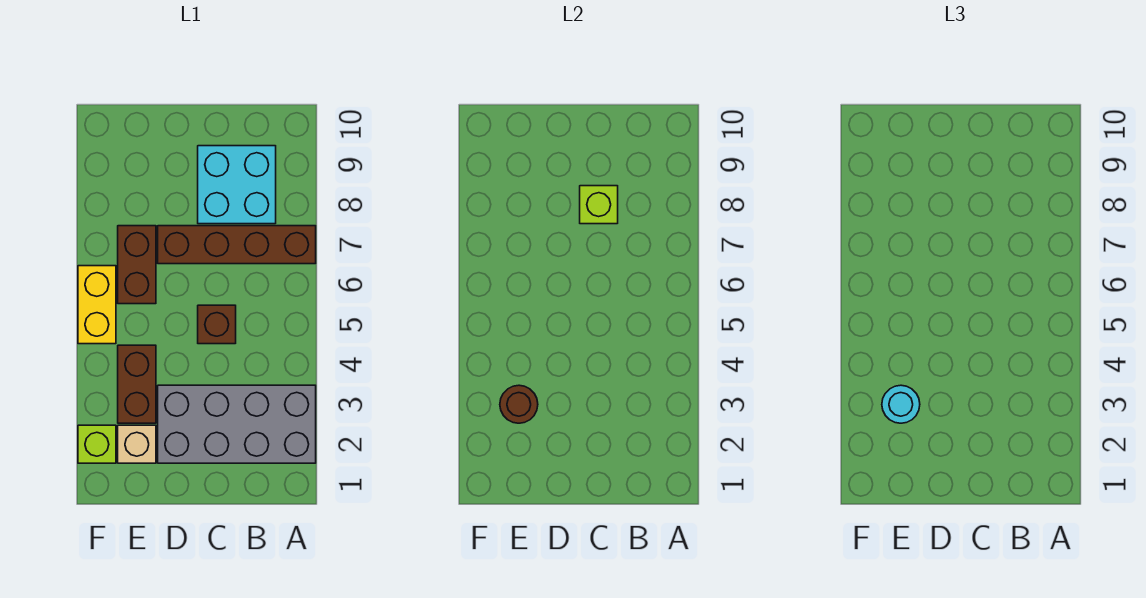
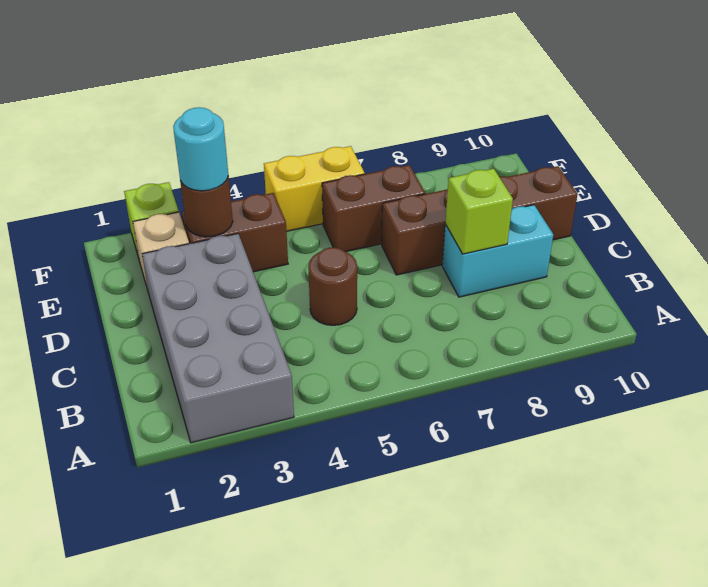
brown 1x4 brick [158,226,316,264] -> brown 1x4 brick turned to [382,166,577,275]
cyan 2x2 brick [198,146,276,224] -> cyan 1x2 brick [442,205,553,297]
brown 1x1 brick [198,305,236,344] -> brown 1x1 round brick [308,247,357,325]

